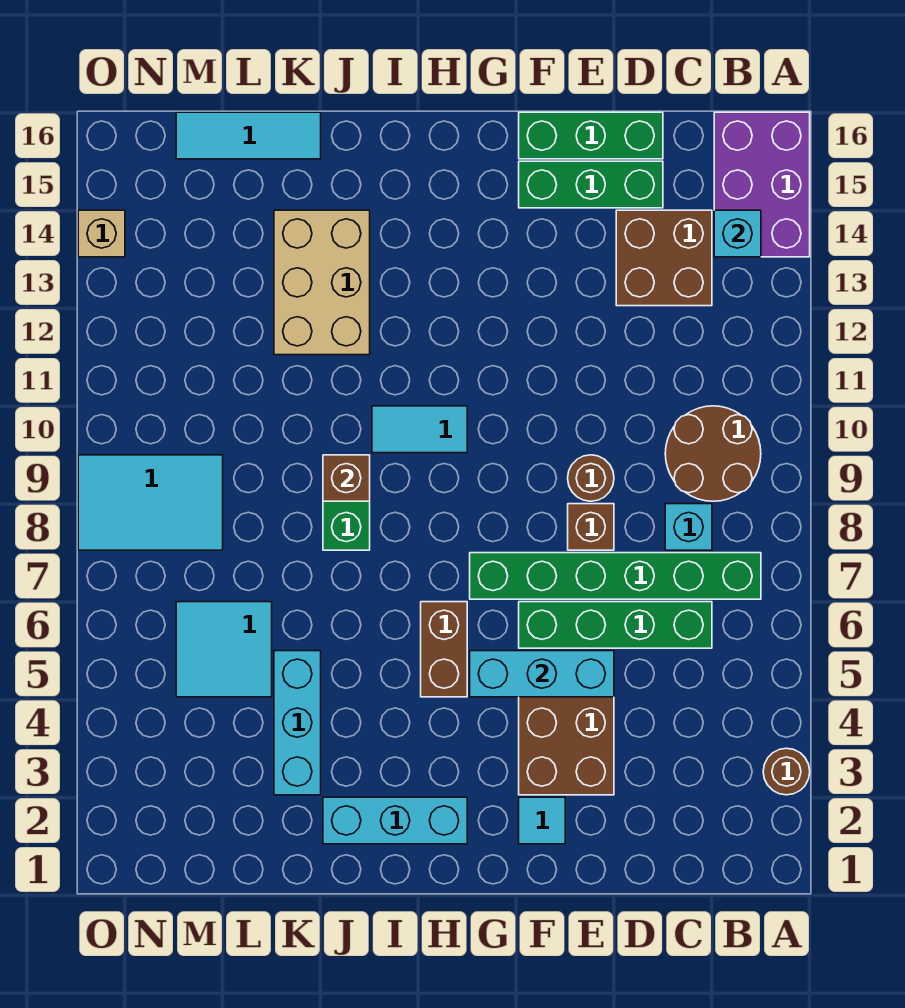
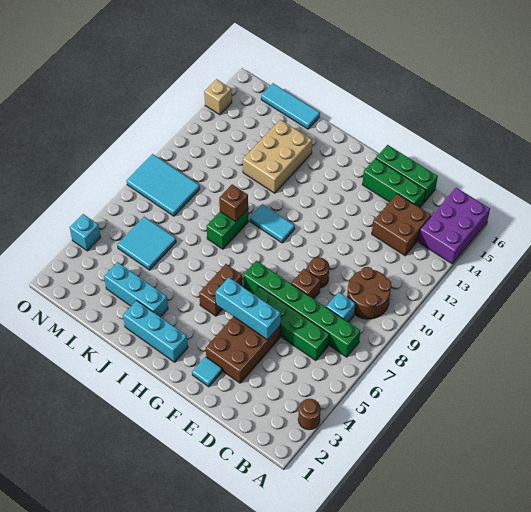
cyan 1x1 brick [714,210,761,257] -> cyan 1x1 brick moved to [70,214,101,251]
cyan 1x3 brick [274,651,321,795] -> cyan 1x3 brick turned to [104,262,168,317]

